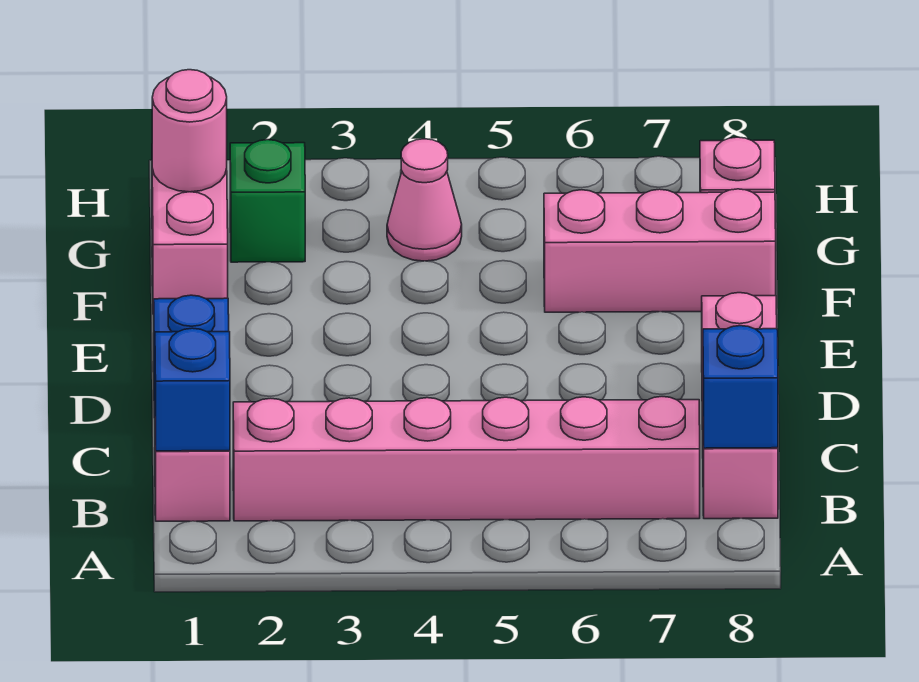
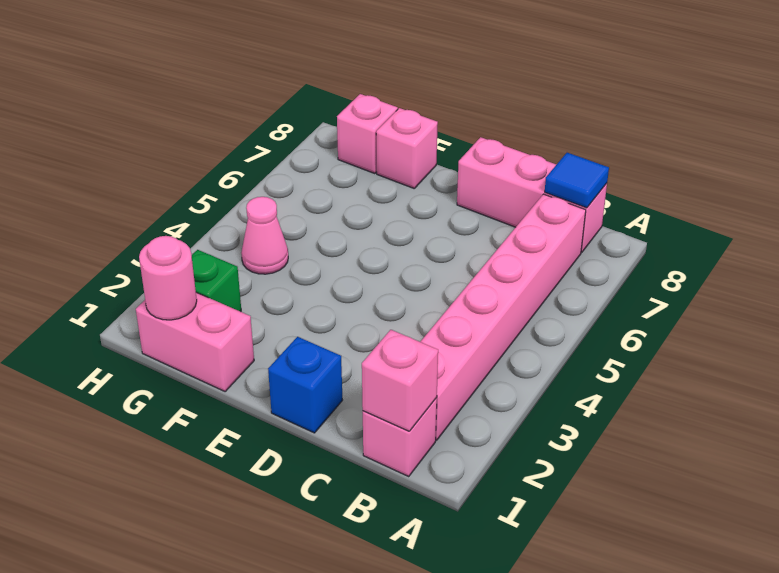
blue 1x1 brick [155,328,230,451] -> pink 1x1 brick [362,330,438,431]
blue 1x1 brick [703,326,778,448] -> blue 1x1 tile [545,153,609,208]
pink 1x3 brick [544,189,776,312] -> pink 1x1 brick [376,108,438,188]

